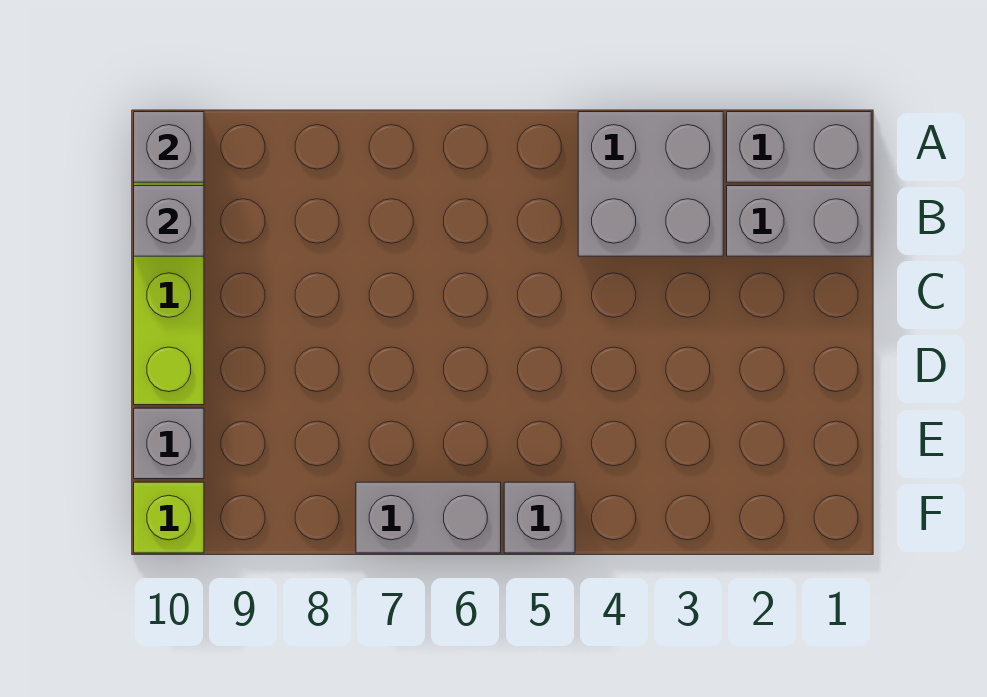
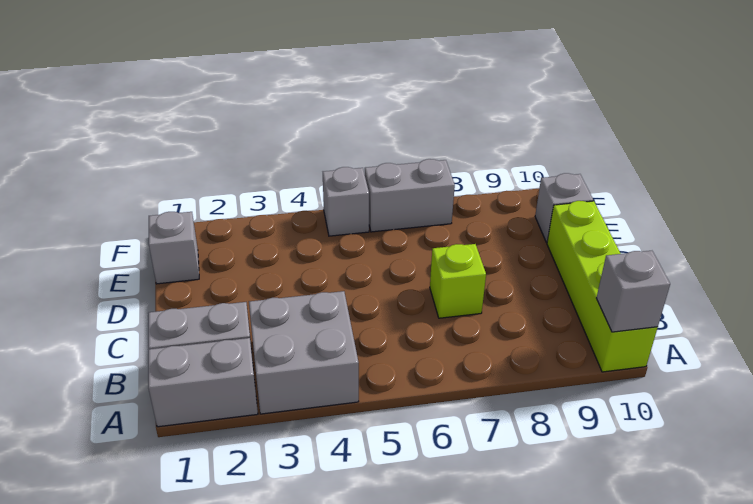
grey 1x1 brick [134,186,204,256] -> grey 1x1 brick moved to [149,212,199,284]
lime 1x1 brick [134,482,204,553] -> lime 1x1 brick moved to [430,244,486,318]

